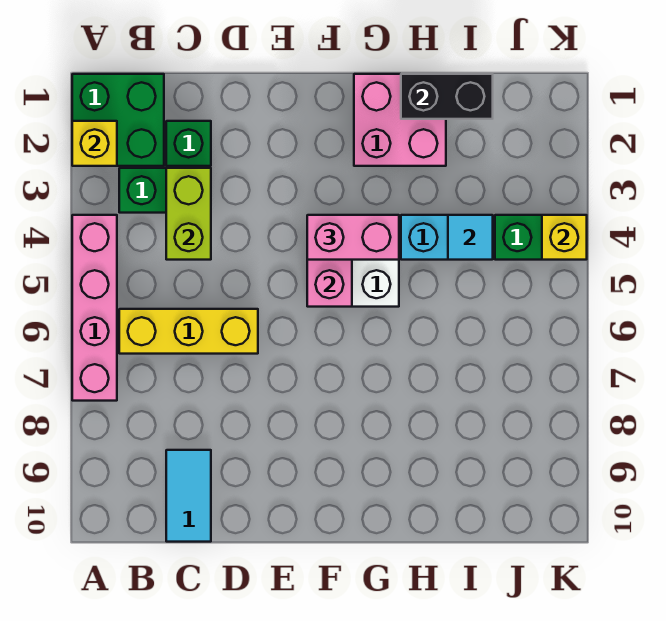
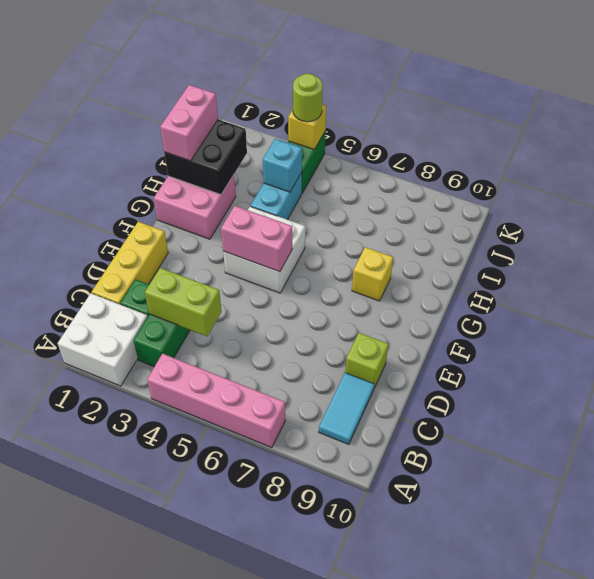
green 2x2 brick [72,74,164,166] -> white 2x2 brick [58,293,148,386]
yellow 1x1 brick [72,121,117,166] -> yellow 1x1 brick moved to [352,247,393,301]
yellow 1x3 brick [119,309,258,354] -> yellow 1x3 brick moved to [92,222,168,304]
cyan 1x2 tile [166,450,211,542] -> cyan 1x2 tile turned to [319,373,374,444]
none -> lime 1x1 brick [345,333,388,388]
pink 1x2 brick [307,215,399,260] -> pink 1x2 brick moved to [160,85,218,161]
black 1x2 brick [401,74,493,119] -> black 2x2 brick [164,120,247,194]
cyan 1x1 tile [448,215,493,260] -> cyan 1x1 brick [263,139,302,192]
none -> lime 1x1 round brick [293,74,323,122]

